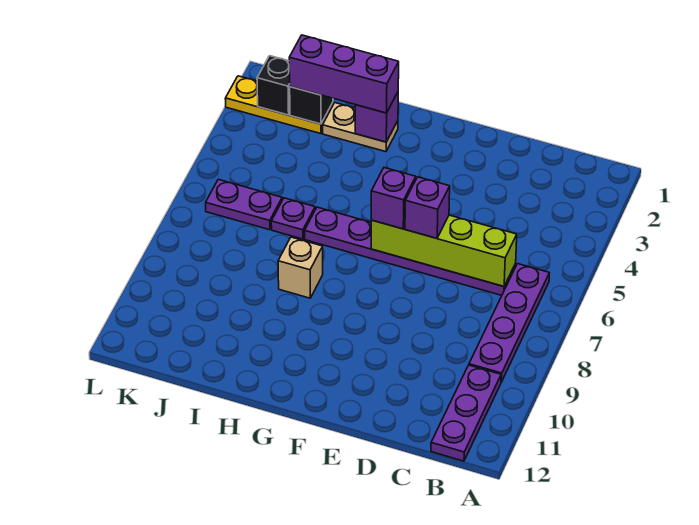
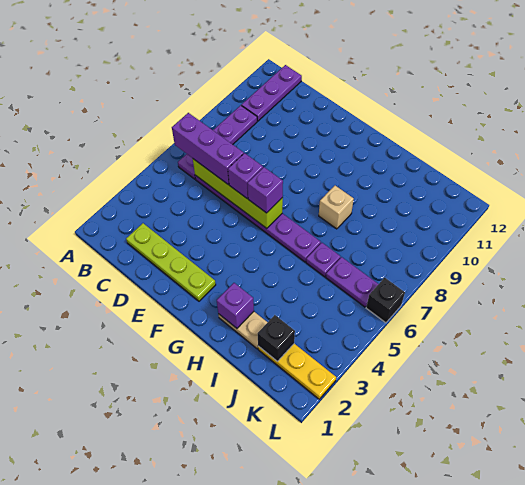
none -> lime 1x4 plate [126,223,216,301]
purple 1x3 brick [289,35,399,113] -> purple 1x3 brick moved to [172,113,244,185]
black 1x1 brick [257,56,290,115] -> black 1x1 brick moved to [366,278,405,323]

